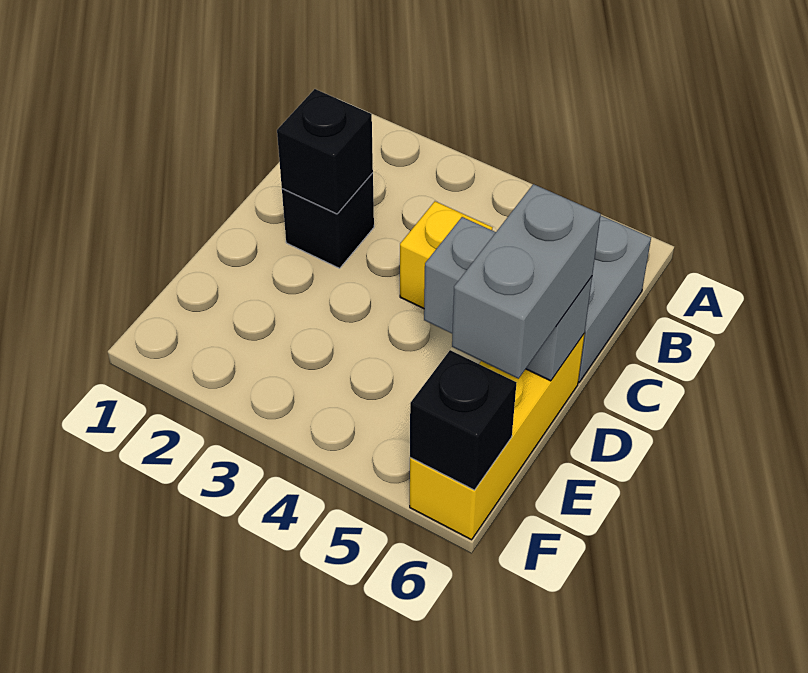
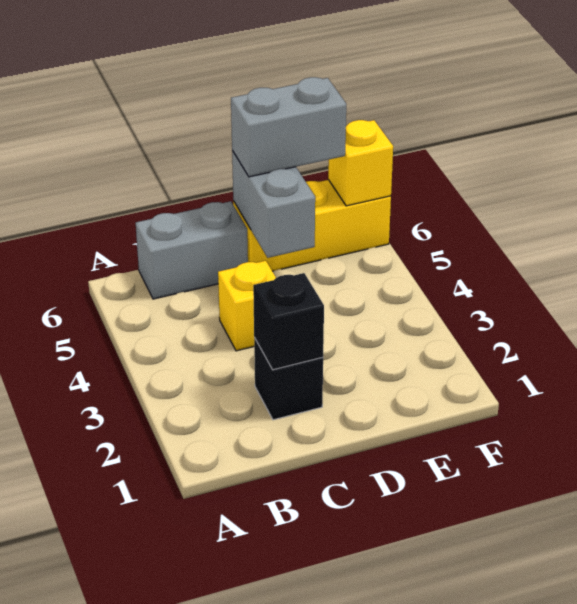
black 1x1 brick [410,350,516,490] -> yellow 1x1 brick [328,120,393,206]

